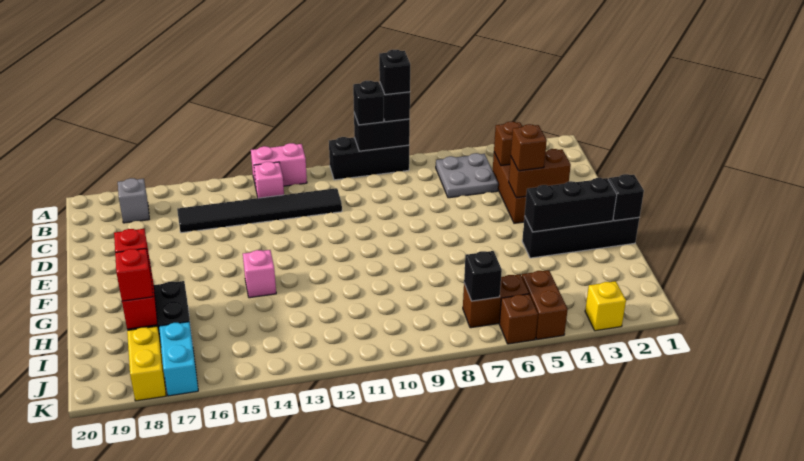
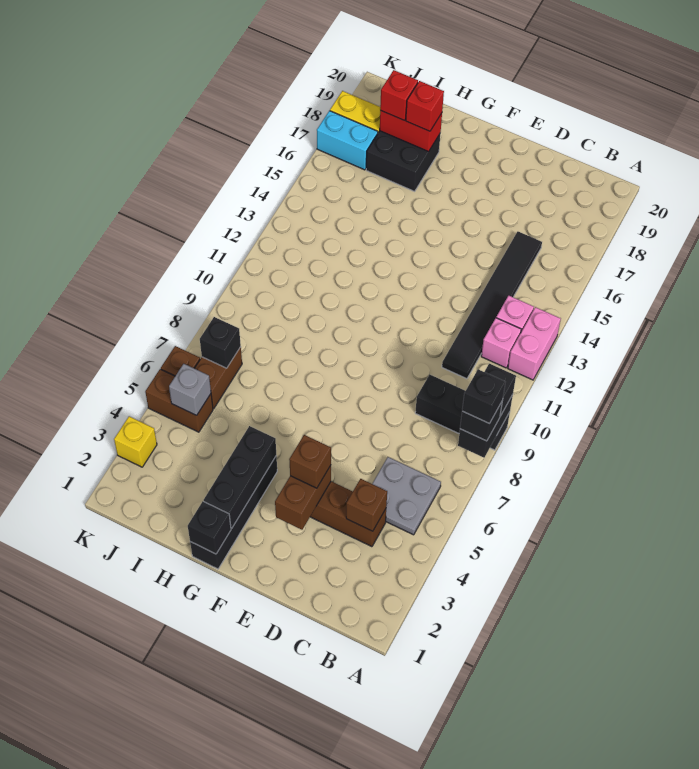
black 1x3 brick [329,137,409,180] -> black 1x3 brick turned to [415,374,510,450]
grey 1x1 brick [118,178,149,223] -> grey 1x1 brick moved to [169,364,211,415]
pink 1x1 brick [243,250,276,298] -> pink 1x1 brick moved to [481,318,521,368]

